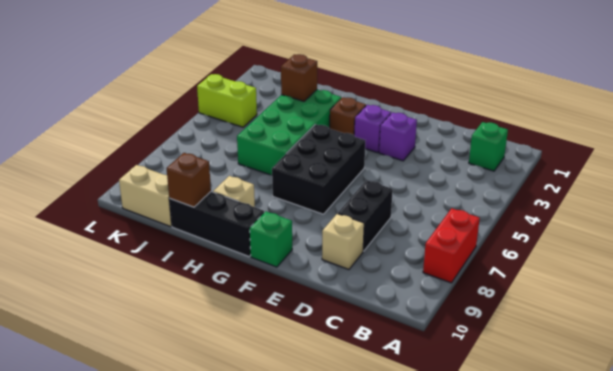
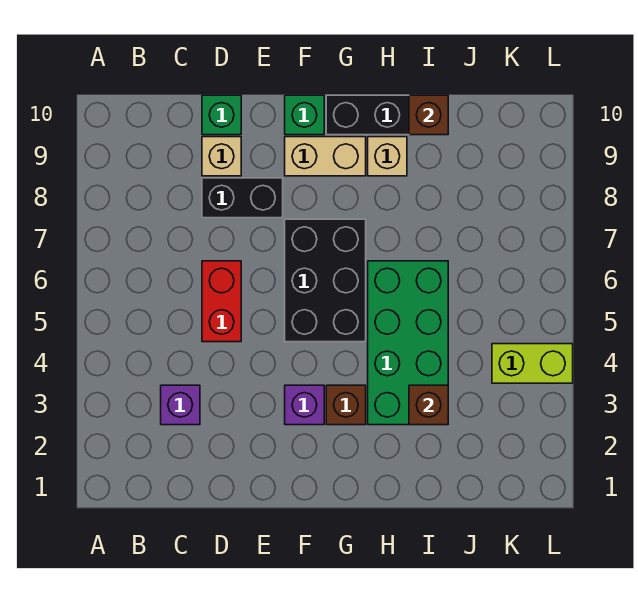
red 1x2 brick [423,208,480,283] -> red 1x2 brick moved to [202,261,241,342]
green 1x1 brick [469,122,508,171] -> green 1x1 brick moved to [202,95,241,135]
black 1x2 brick [338,180,393,251] -> black 1x2 brick turned to [202,178,283,218]
purple 1x1 brick [379,112,417,161] -> purple 1x1 brick moved to [161,385,200,425]
tan 1x2 brick [119,165,172,227] -> tan 1x2 brick moved to [285,137,366,176]

